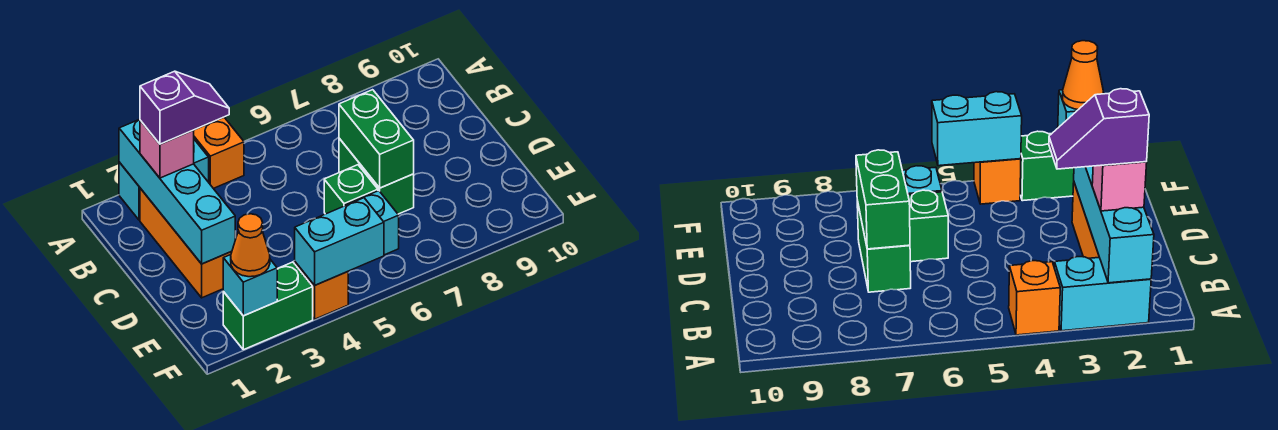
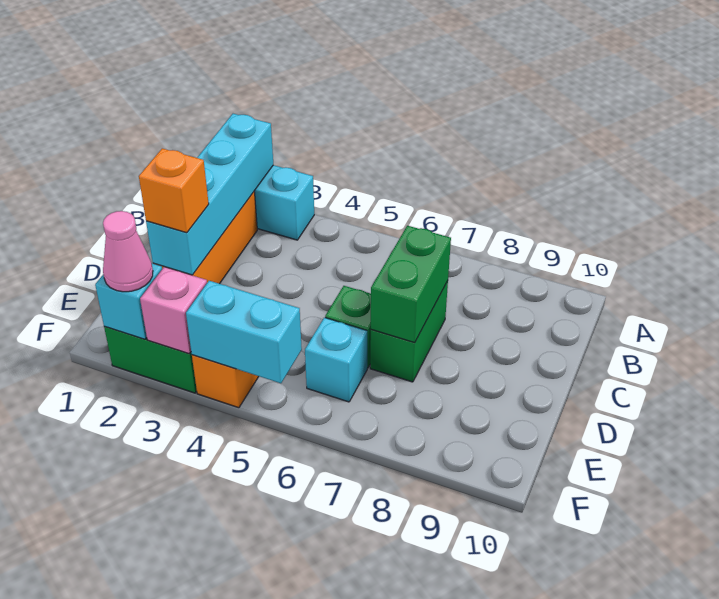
orange 1x1 brick [194,117,244,189] -> orange 1x1 brick moved to [139,148,209,233]
pink 1x1 brick [140,120,194,178] -> pink 1x1 brick moved to [140,267,207,353]
purple 1x2 slope [140,71,229,144] -> none
orange 1x1 cone [231,214,270,277] -> pink 1x1 cone [103,211,153,292]

